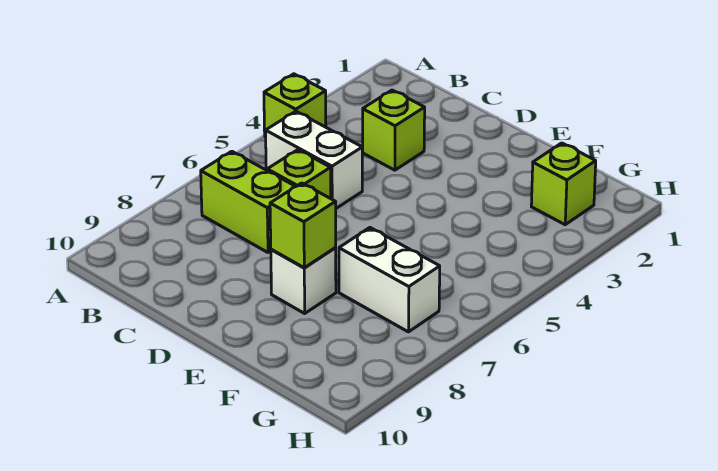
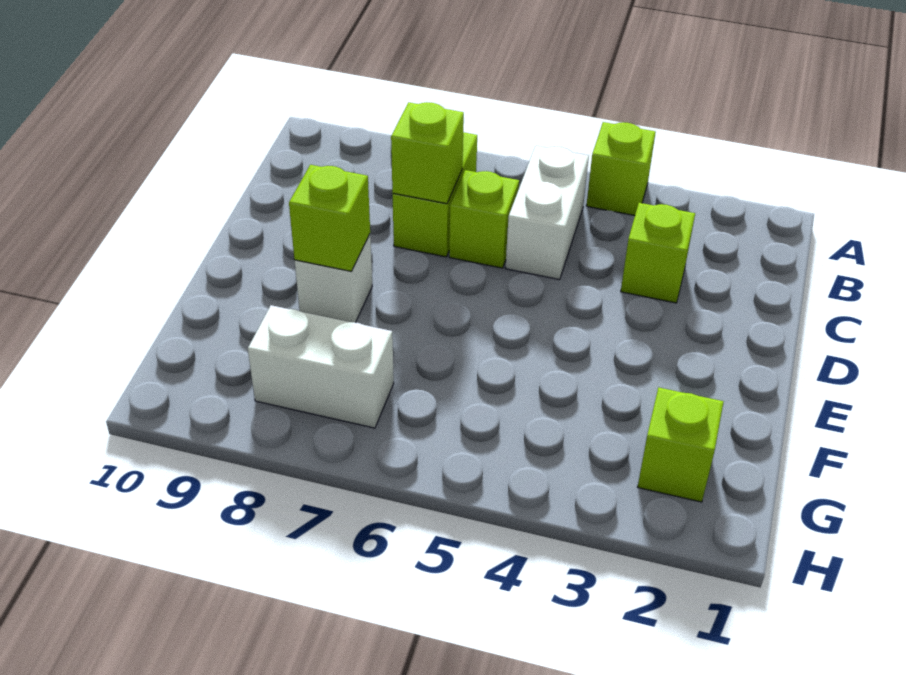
none -> lime 1x1 brick [391,102,464,204]
white 1x2 brick [339,228,440,332] -> white 1x2 brick turned to [248,305,394,428]

